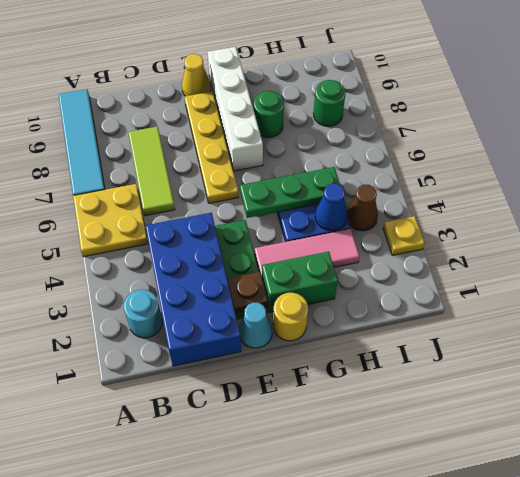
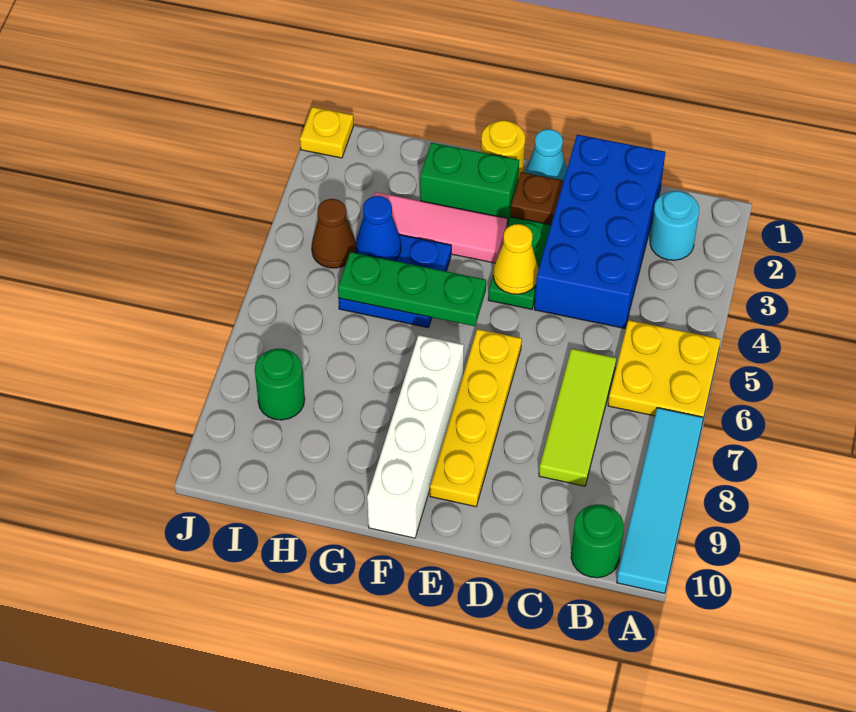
yellow 1x1 cone [182,54,211,96] -> yellow 1x1 cone moved to [493,224,539,294]
green 1x1 round brick [254,91,284,138] -> green 1x1 round brick moved to [571,504,624,578]
yellow 1x1 plate [383,216,425,255] -> yellow 1x1 plate moved to [300,107,353,158]

